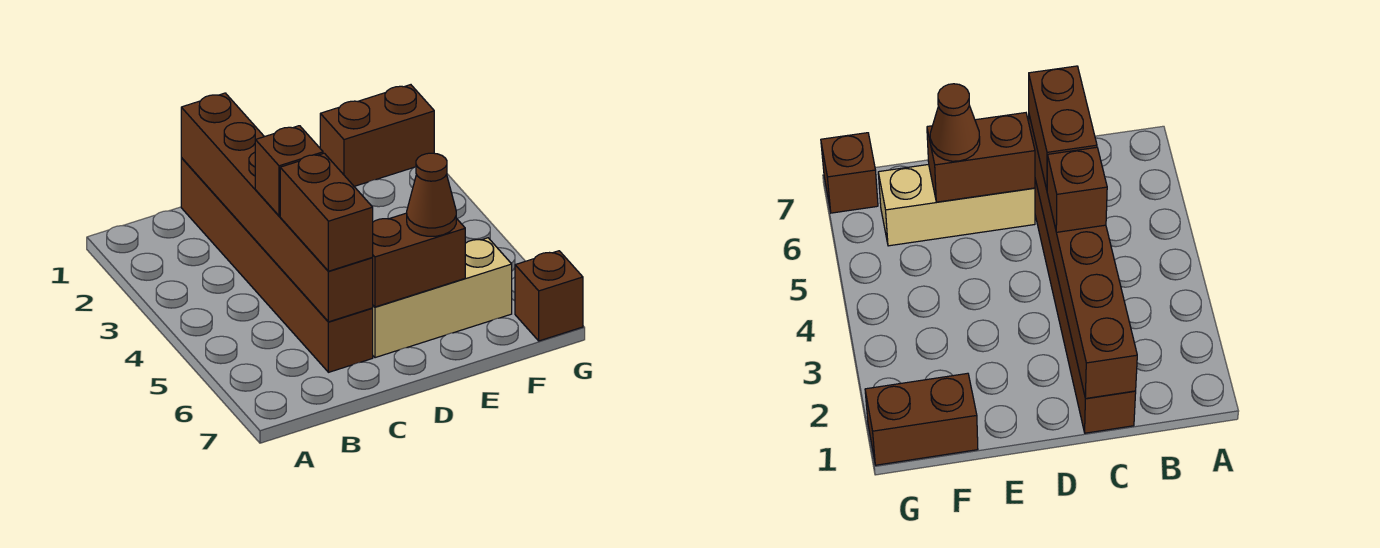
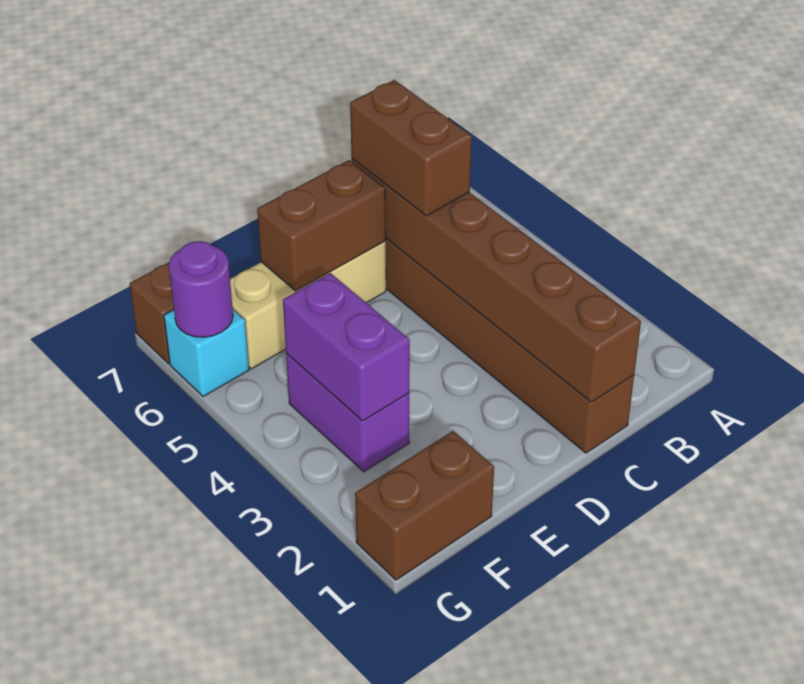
brown 1x1 brick [255,126,323,216] -> none
brown 1x1 cone [407,153,456,236] -> none
none -> purple 1x2 brick [286,354,409,472]
none -> purple 1x2 brick [283,273,410,421]
none -> cyan 1x1 brick [164,310,249,397]
none -> purple 1x1 round brick [169,241,233,337]

